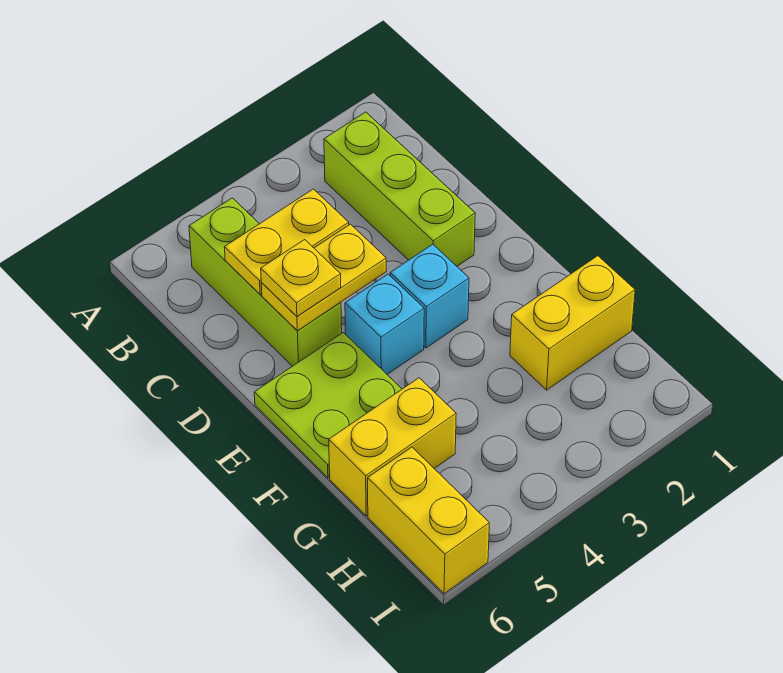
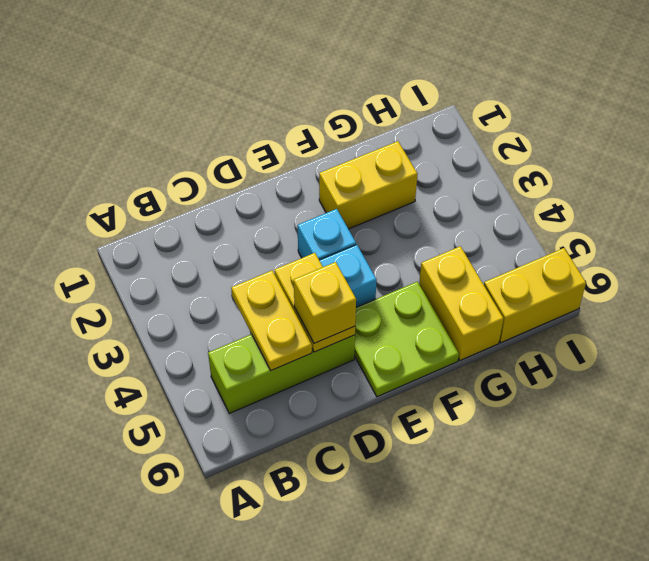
lime 1x3 brick [324,112,475,266] -> none
yellow 1x1 plate [261,240,341,316] -> yellow 1x1 brick [294,262,356,343]
yellow 1x2 brick [510,256,635,390] -> yellow 1x2 brick turned to [319,141,417,229]

